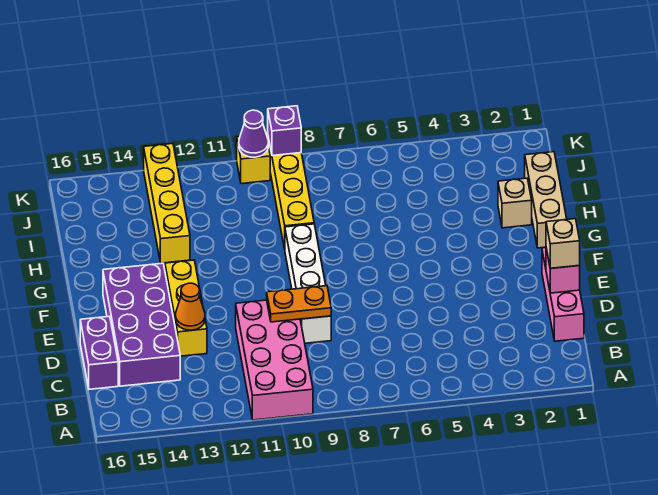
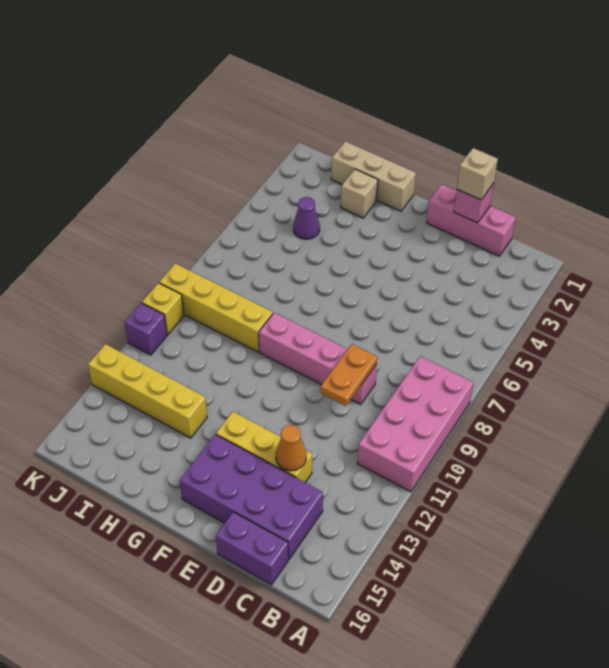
pink 2x4 brick [236,300,313,420] -> pink 2x4 brick turned to [357,356,473,492]
white 1x4 brick [285,224,331,343] -> pink 1x4 brick [259,313,377,404]
purple 1x1 brick [268,106,301,156] -> purple 1x1 brick moved to [124,303,167,355]
purple 1x1 cone [239,110,268,157] -> purple 1x1 cone moved to [293,197,320,239]

